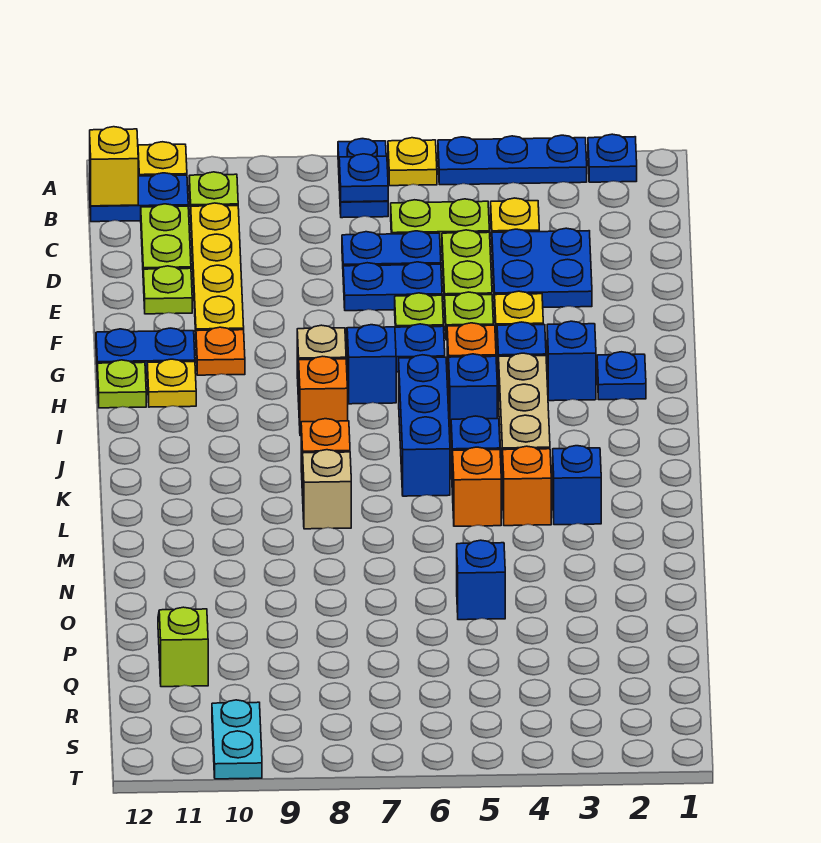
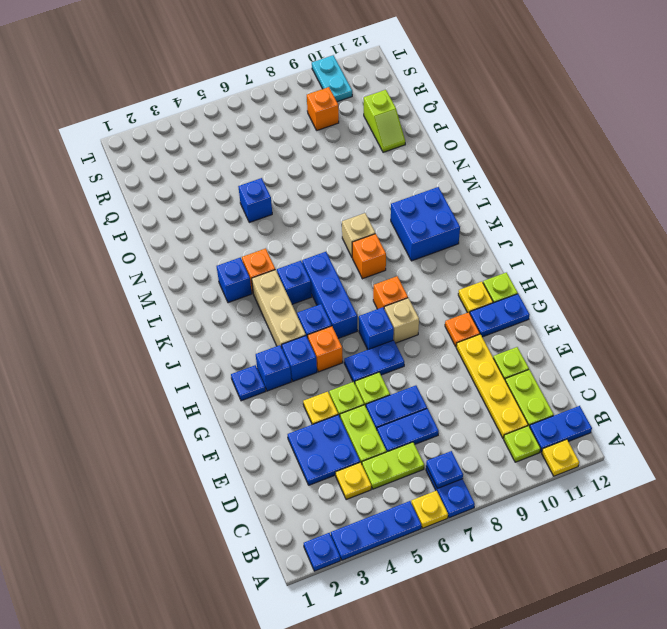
yellow 1x1 brick [90,127,138,206] -> none
none -> blue 2x2 brick [391,187,460,261]
orange 1x1 brick [453,447,501,526] -> orange 1x1 brick moved to [307,87,339,130]

